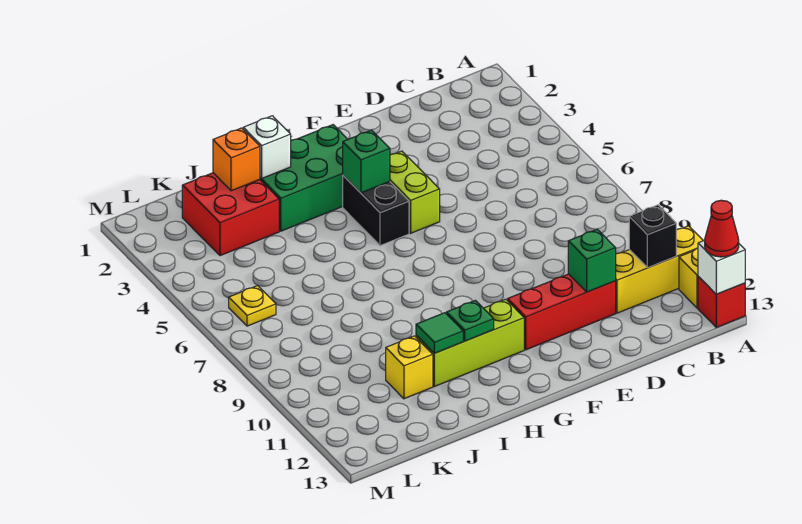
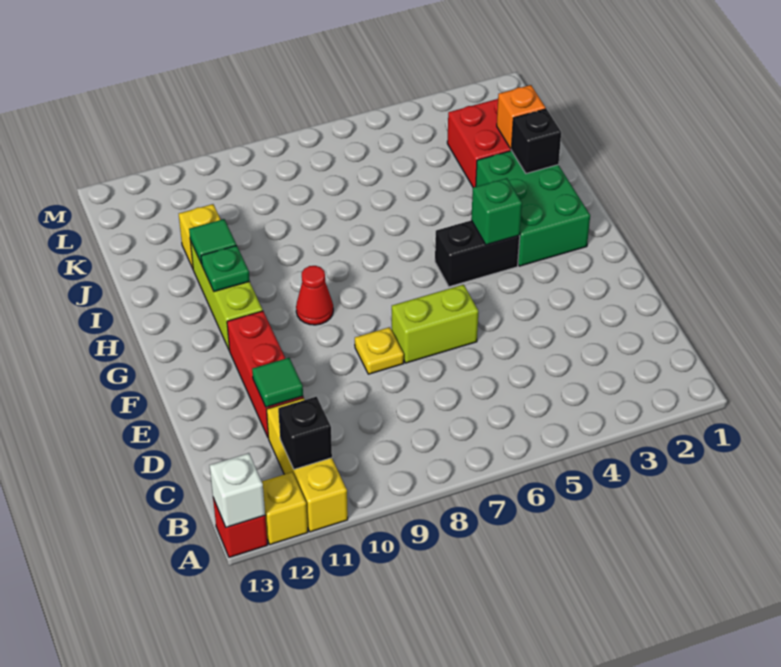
red 1x1 cone [705,200,739,257] -> red 1x1 cone moved to [296,266,333,325]
green 1x1 brick [568,229,616,292] -> green 1x1 tile [252,358,303,407]
lime 1x2 brick [390,151,440,233] -> lime 1x2 brick moved to [392,285,478,363]
white 1x1 brick [243,116,291,179] -> black 1x1 brick [511,109,561,174]
yellow 1x1 plate [229,286,276,326] -> yellow 1x1 plate moved to [355,327,404,374]

